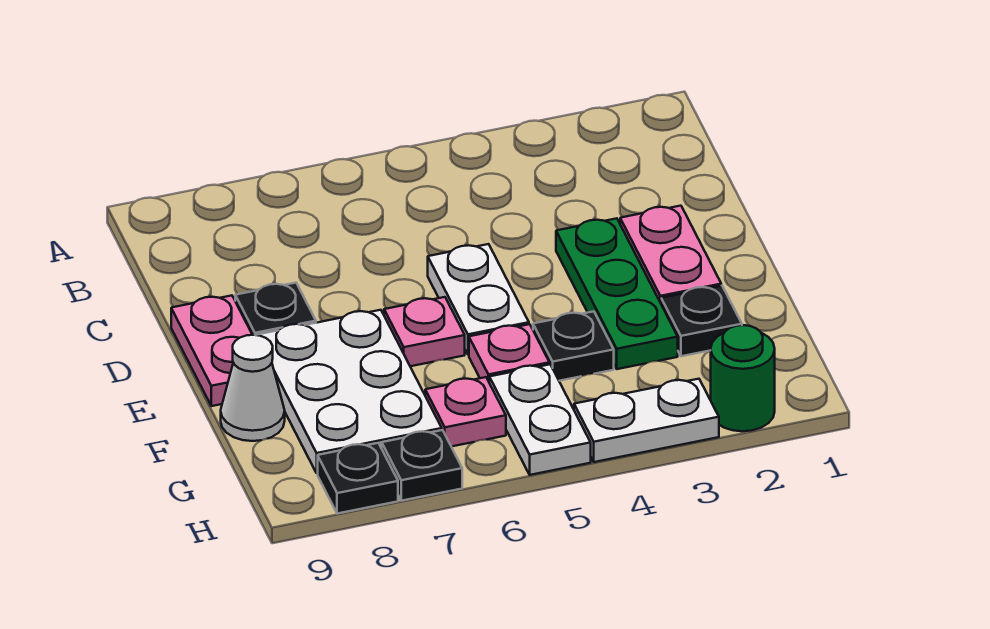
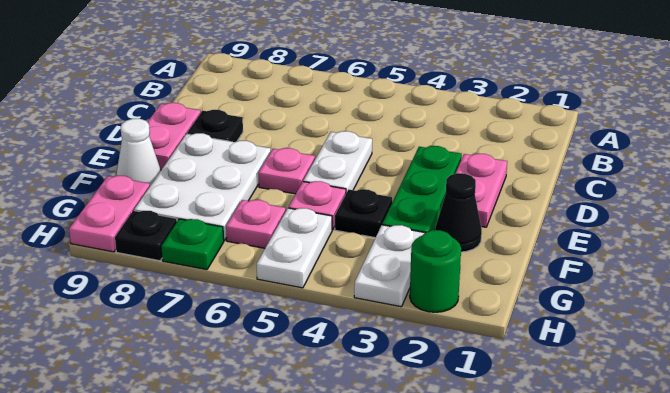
black 1x1 plate [661,286,742,356] -> black 1x1 cone [435,173,482,252]
none -> pink 1x2 plate [69,176,150,252]
white 1x2 plate [574,379,719,462] -> white 1x2 plate turned to [354,225,425,307]
black 1x1 plate [382,430,462,501] -> green 1x1 plate [161,219,224,270]

